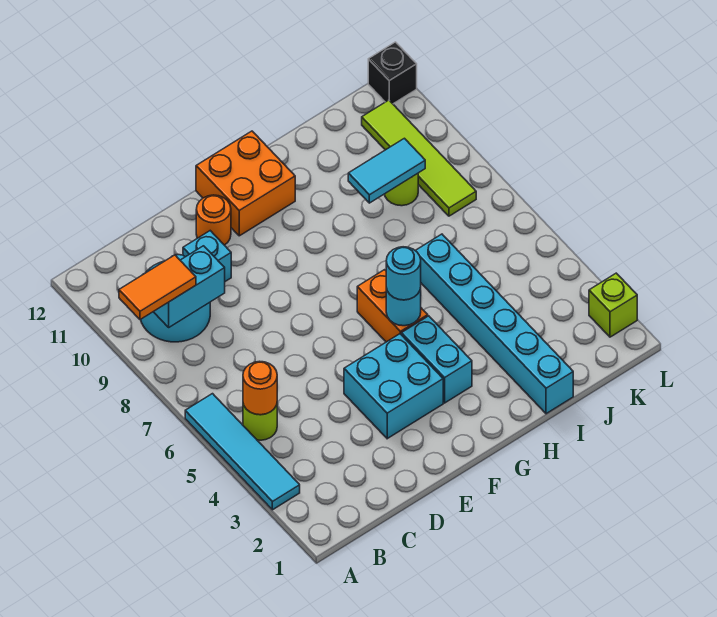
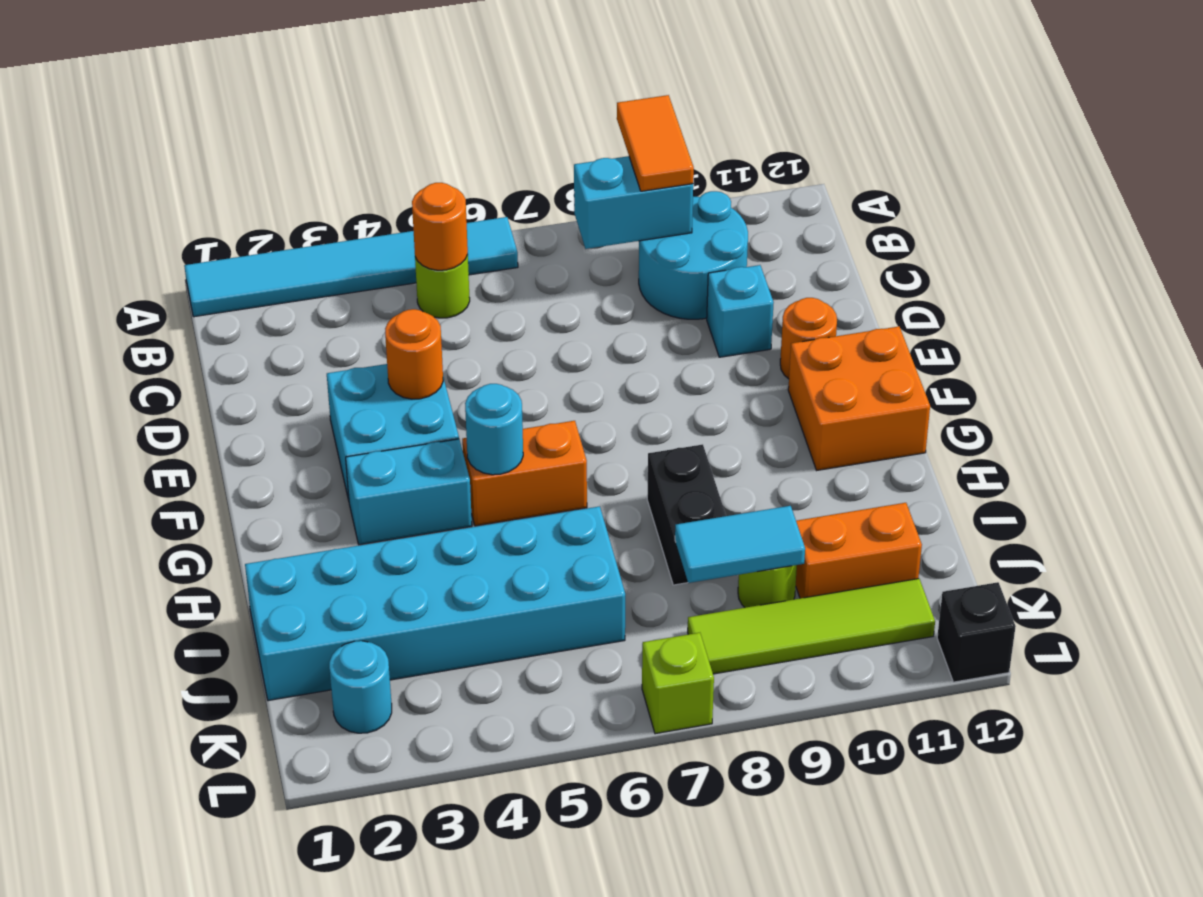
cyan 1x4 tile [185,394,300,510] -> cyan 1x6 tile [184,217,518,317]
cyan 1x2 brick [153,246,225,327] -> cyan 1x2 brick turned to [574,156,693,249]
none -> orange 1x1 round brick [385,309,443,399]
cyan 1x1 round brick [386,247,421,300] -> cyan 1x1 round brick moved to [329,641,392,733]
none -> black 1x2 brick [647,444,726,585]
cyan 1x6 brick [415,234,573,414] -> cyan 2x6 brick [245,506,625,701]
cyan 1x2 tile [348,138,425,203] -> cyan 1x2 tile turned to [675,506,805,583]
none -> orange 1x2 brick [796,503,922,598]
lime 1x1 brick [589,273,637,337] -> lime 1x1 brick moved to [642,633,714,734]

